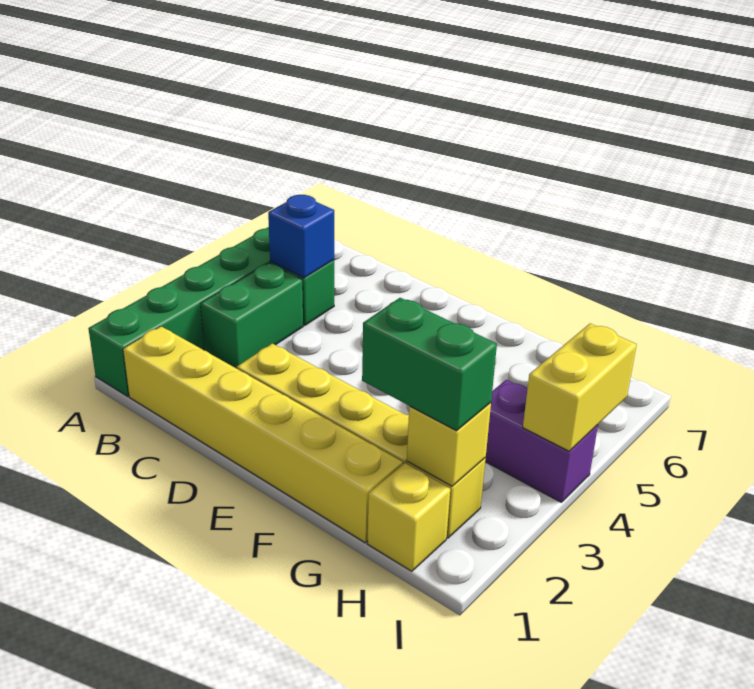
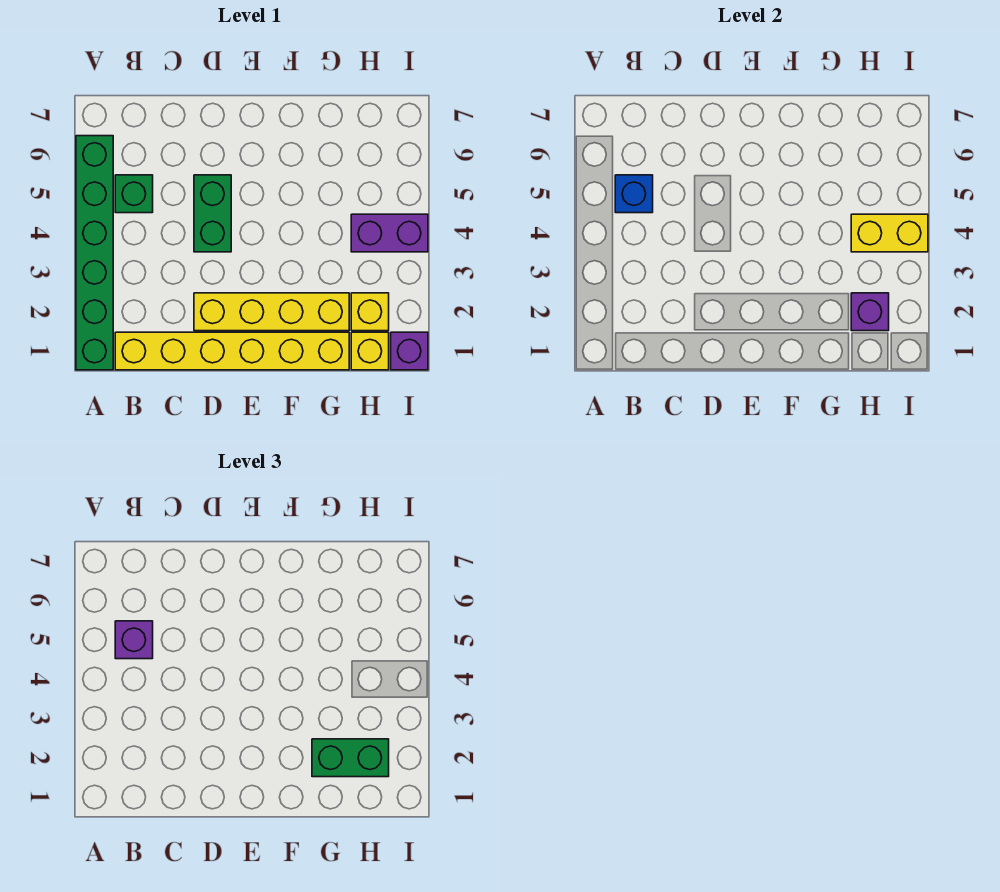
green 1x2 brick [200,263,303,369] -> green 1x2 brick moved to [194,175,231,252]
none -> purple 1x1 brick [115,621,153,659]
yellow 1x1 brick [407,403,491,486] -> purple 1x1 brick [851,293,889,331]
none -> purple 1x1 brick [391,332,428,370]
yellow 1x2 brick [523,324,637,451] -> yellow 1x2 brick turned to [851,214,928,252]

